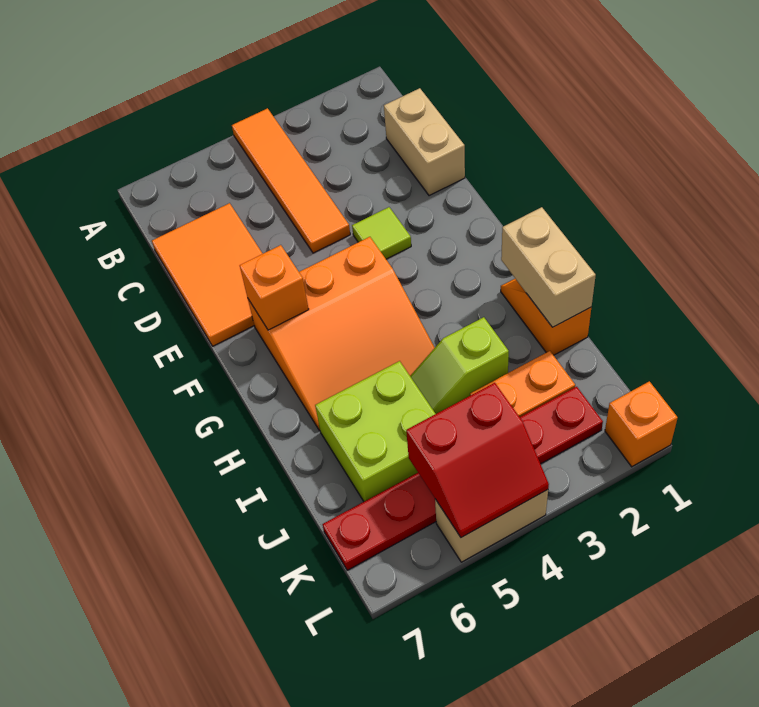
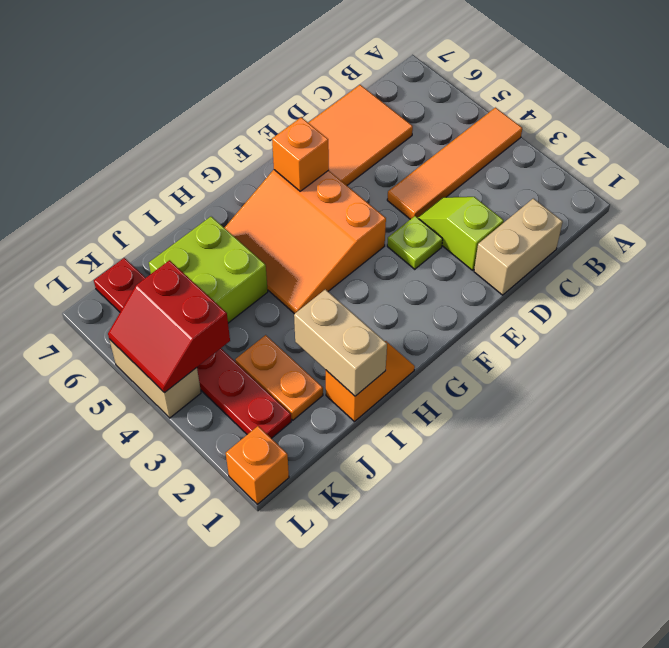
lime 1x1 tile [352,207,411,259] -> lime 1x1 plate [387,216,443,269]
tan 1x2 brick [501,207,596,327] -> tan 1x2 brick turned to [294,289,387,396]
lime 1x2 slope [410,317,509,414] -> lime 1x2 slope moved to [418,197,504,270]

